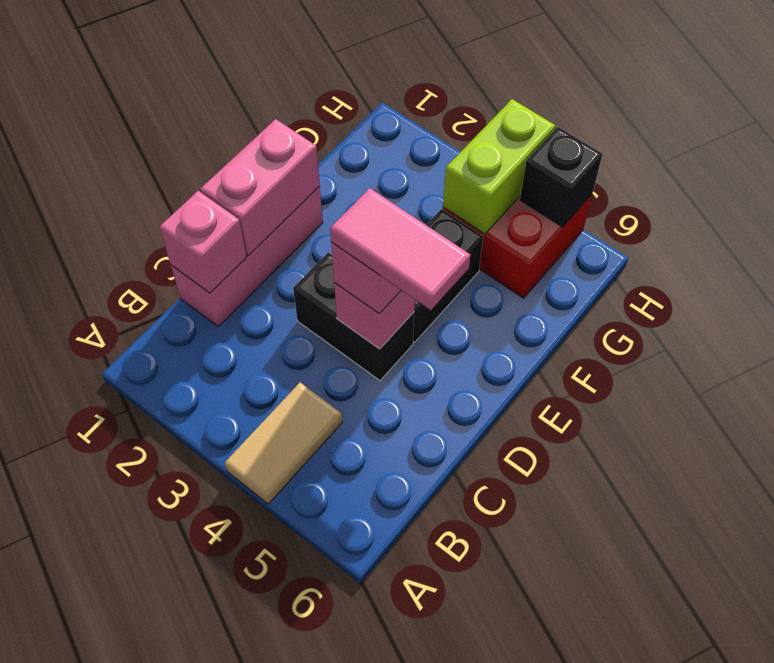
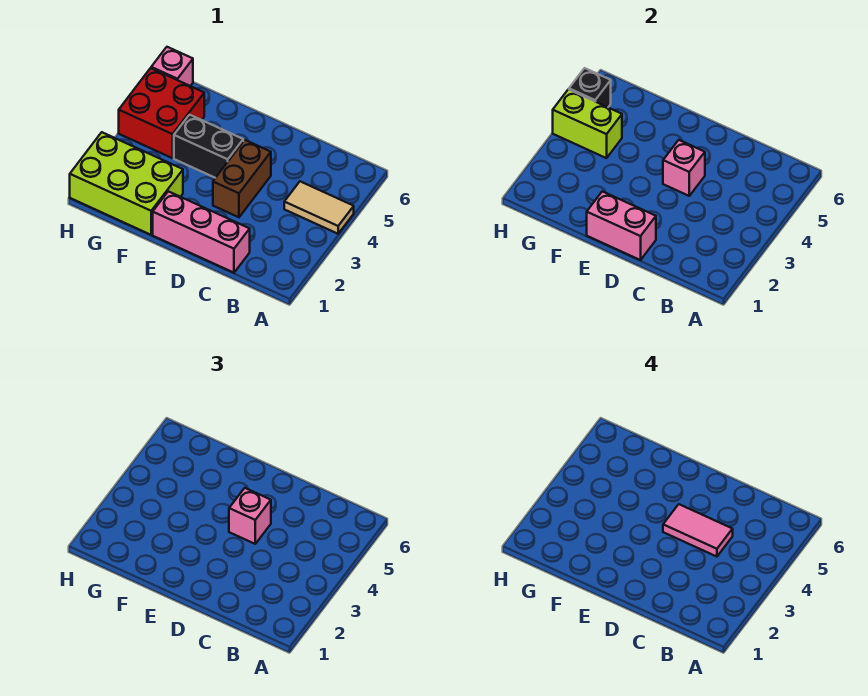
pink 1x1 brick [159,191,247,293] -> pink 1x1 brick moved to [151,47,193,86]
black 1x2 brick [293,252,414,380] -> brown 1x2 brick [213,140,271,217]
pink 1x2 tile [330,188,470,310] -> pink 1x2 tile turned to [663,504,733,557]
none -> lime 2x3 brick [70,132,183,235]

